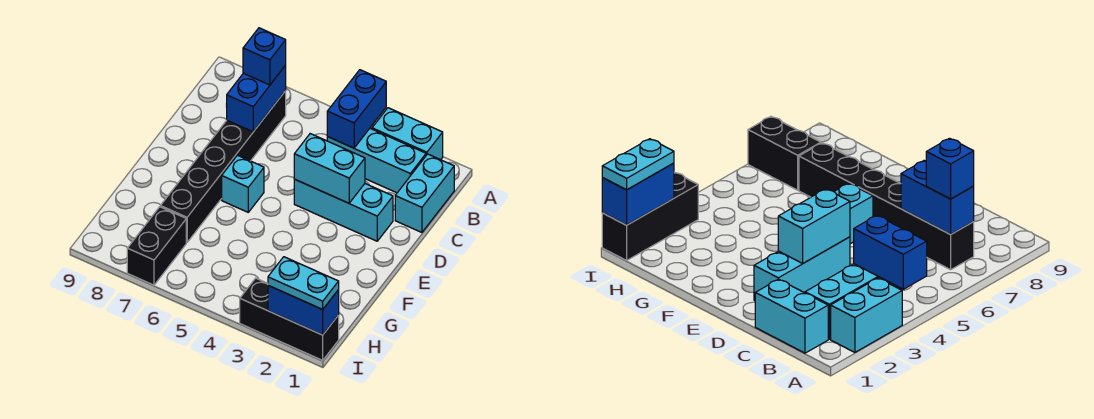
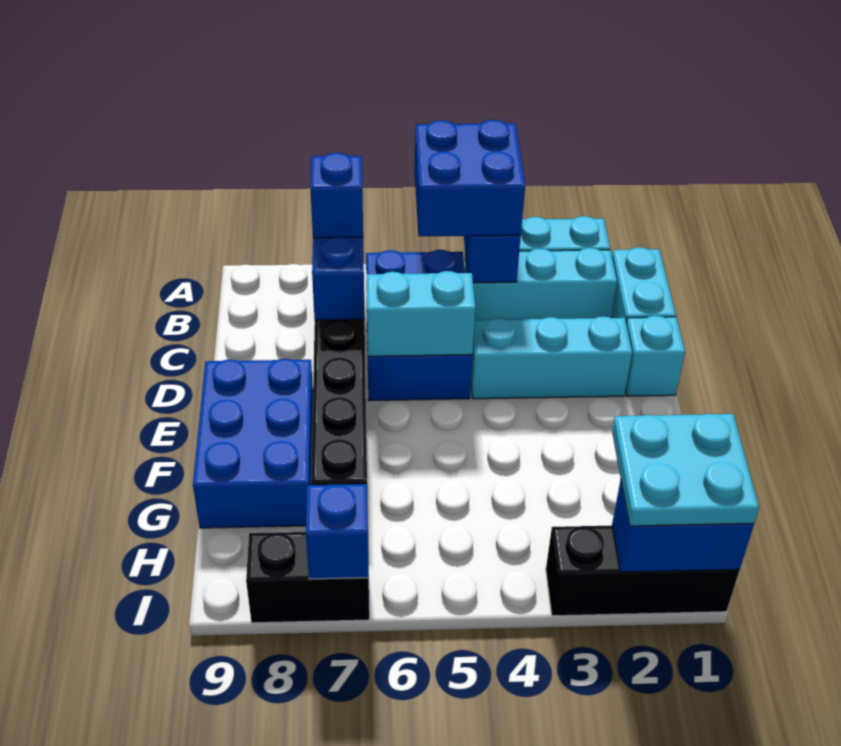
none -> blue 2x2 brick [415,120,525,236]
none -> blue 2x3 brick [366,250,472,401]
cyan 1x2 brick [294,134,365,203] -> cyan 1x2 brick moved to [366,271,476,356]
cyan 1x1 brick [222,155,264,212] -> cyan 1x1 brick moved to [626,316,685,396]
none -> blue 2x3 brick [193,359,313,528]
black 1x2 brick [127,207,186,285] -> black 1x2 brick turned to [246,532,369,623]
cyan 1x2 plate [268,257,339,309] -> cyan 2x2 plate [612,414,759,526]
none -> blue 1x1 brick [306,484,369,579]

